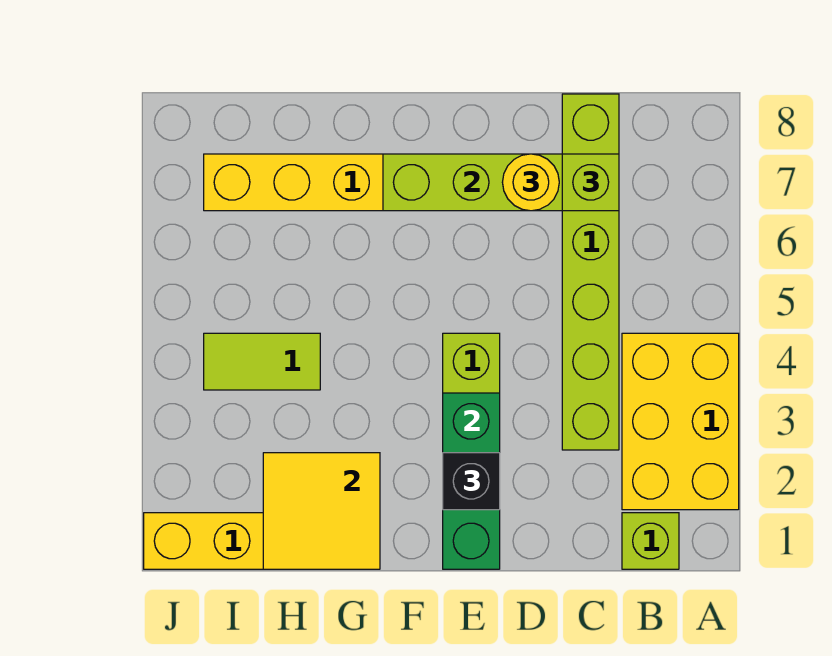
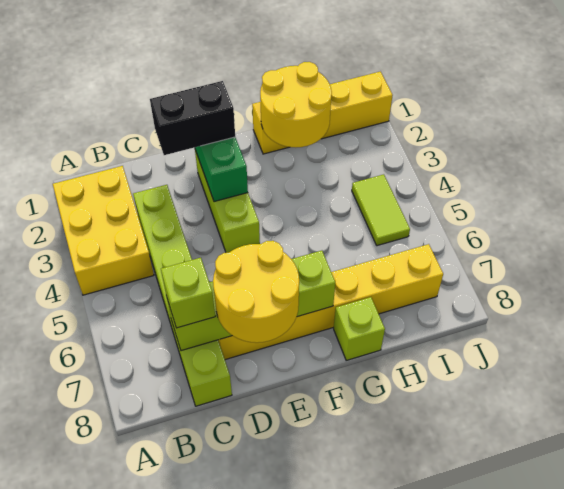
lime 1x1 brick [622,513,679,569] -> lime 1x1 brick moved to [334,297,385,360]
yellow 1x1 round brick [502,154,559,211] -> yellow 2x2 round brick [213,241,299,343]
black 1x1 brick [443,453,500,510] -> black 1x2 brick [150,81,235,155]
yellow 2x2 tile [263,453,380,569] -> yellow 2x2 round brick [260,62,332,148]
lime 1x2 tile [204,333,320,390] -> lime 1x2 tile turned to [352,174,410,246]

